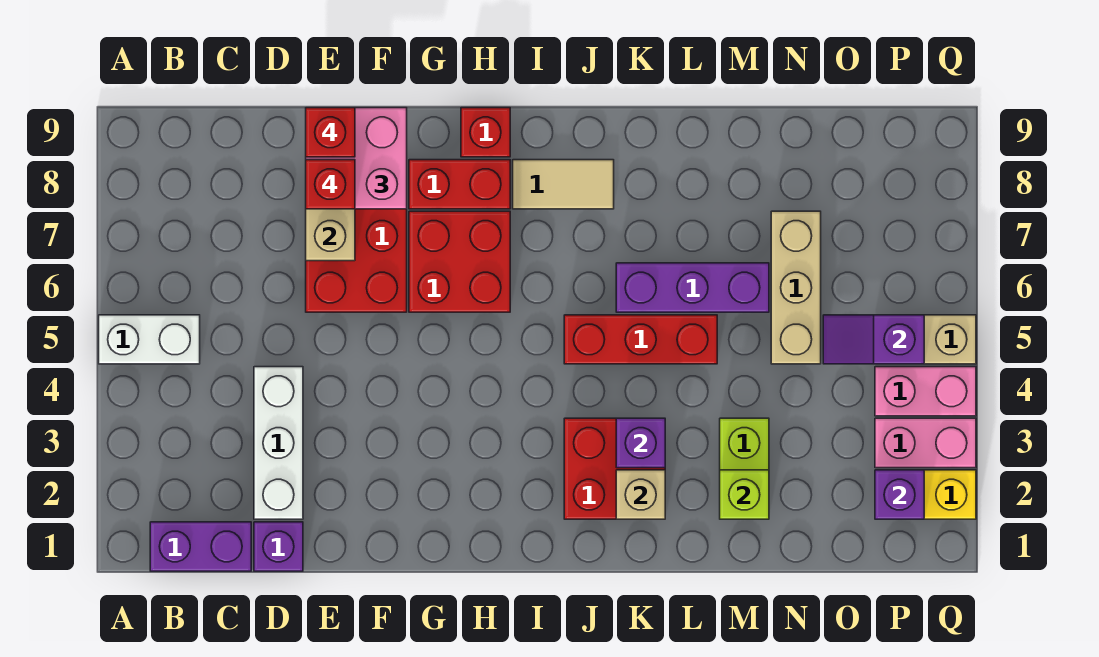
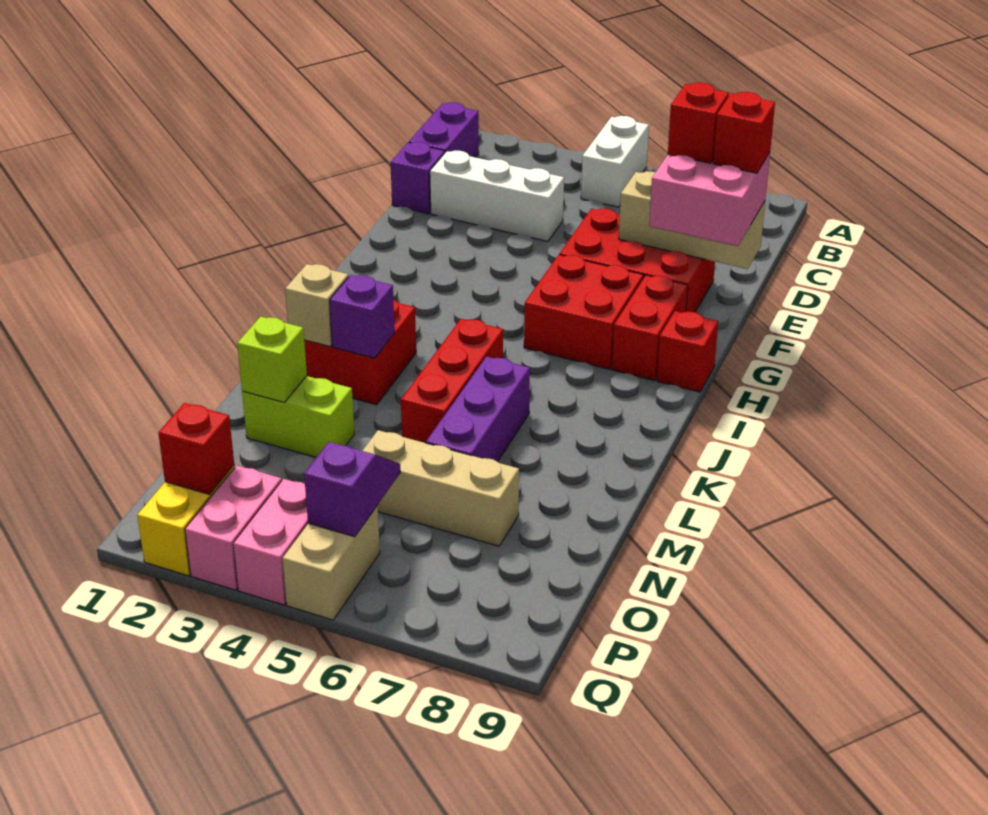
tan 1x2 tile [513,160,614,209] -> none
purple 1x1 brick [875,470,924,519] -> red 1x1 brick [158,403,234,494]

